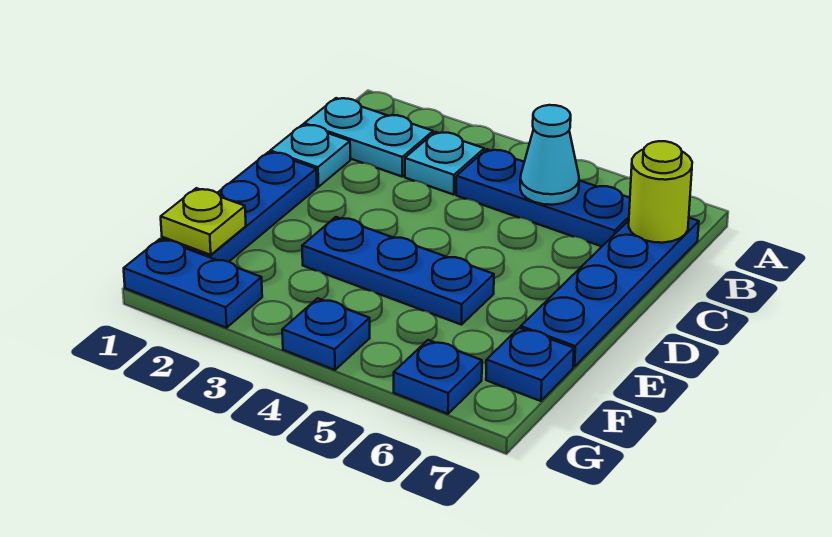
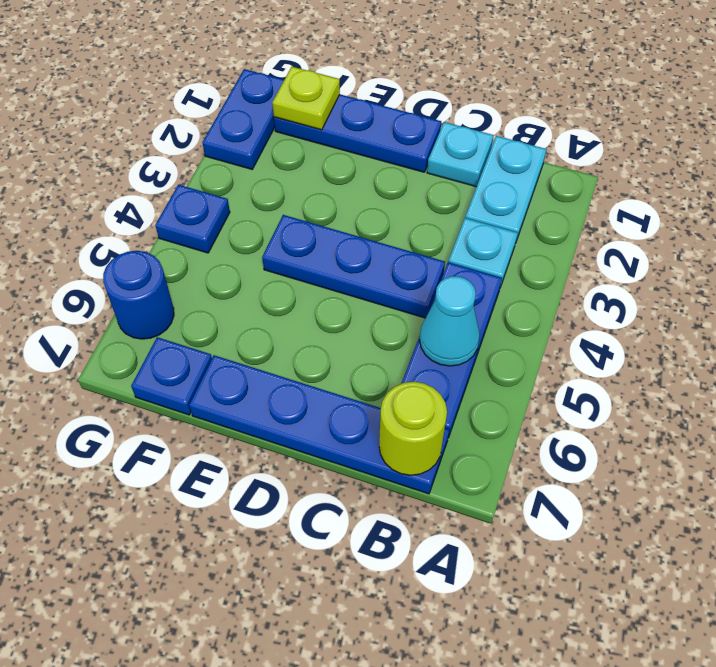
blue 1x3 plate [302,217,494,325] -> blue 1x3 plate turned to [262,215,445,318]
blue 1x1 plate [394,340,482,414] -> blue 1x1 round brick [103,251,174,339]

